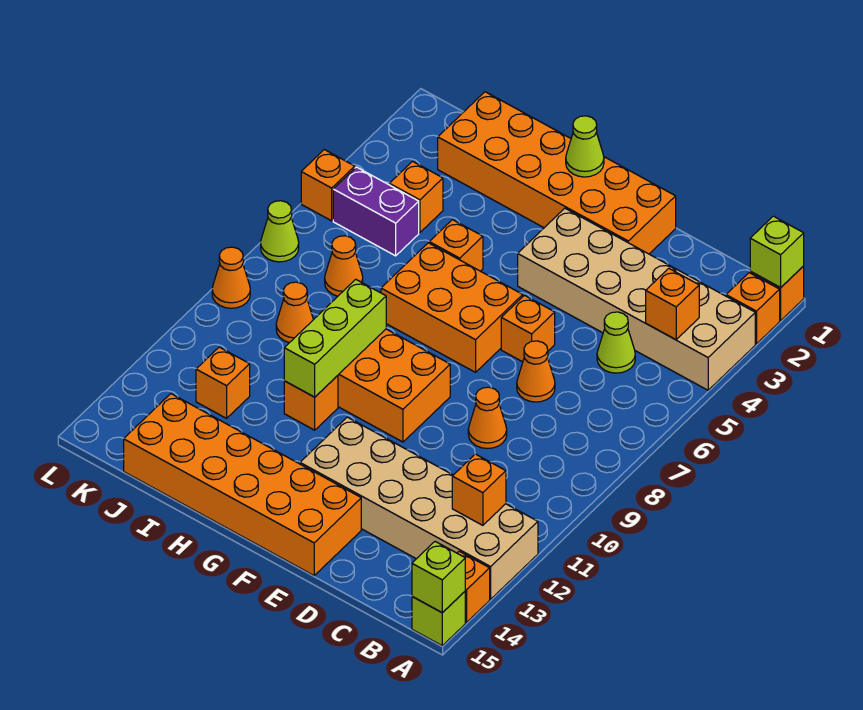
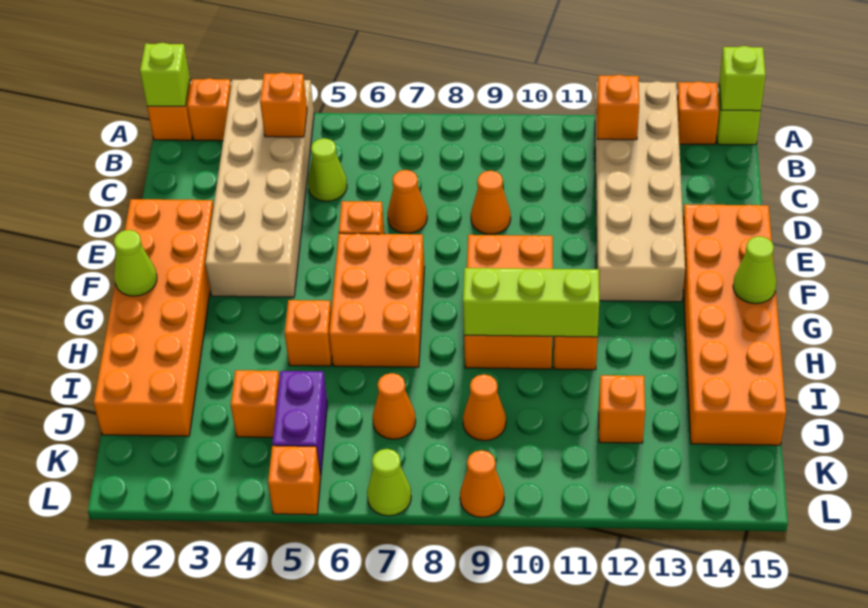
none -> lime 1x1 cone [733,236,777,304]

